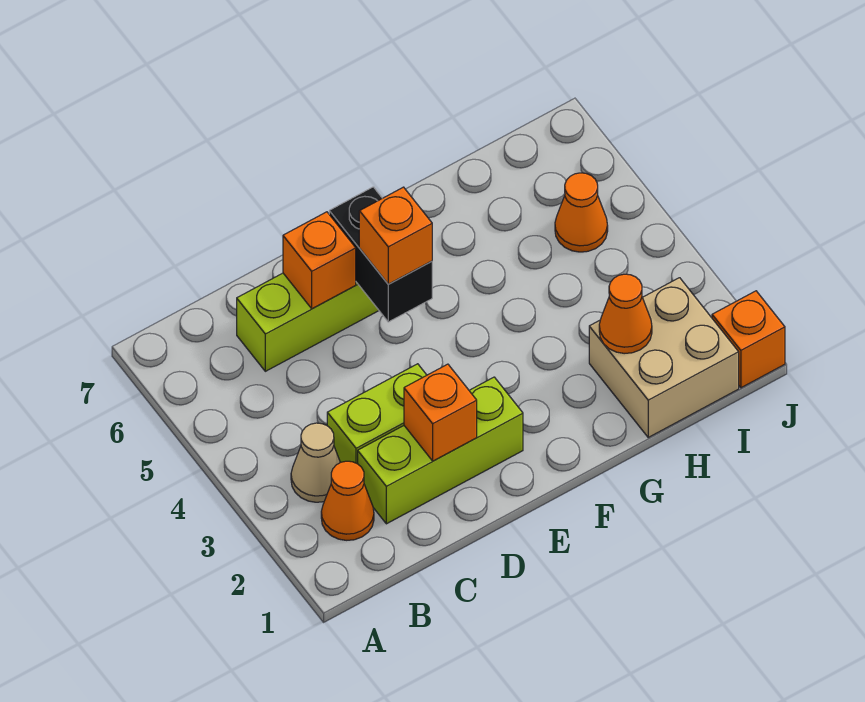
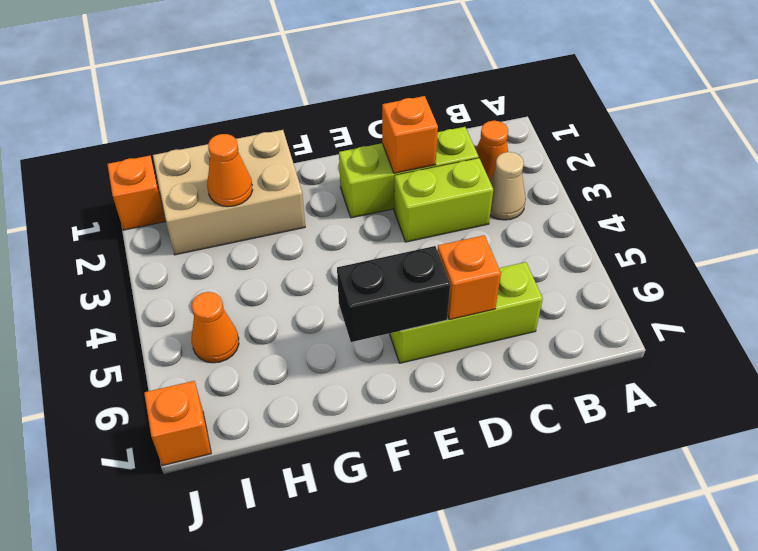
black 1x2 brick [329,187,432,322] -> black 1x2 brick turned to [337,246,450,342]
orange 1x1 brick [359,187,432,284] -> orange 1x1 brick moved to [144,381,211,466]
tan 2x2 brick [589,278,739,437] -> tan 2x3 brick [153,130,305,255]

